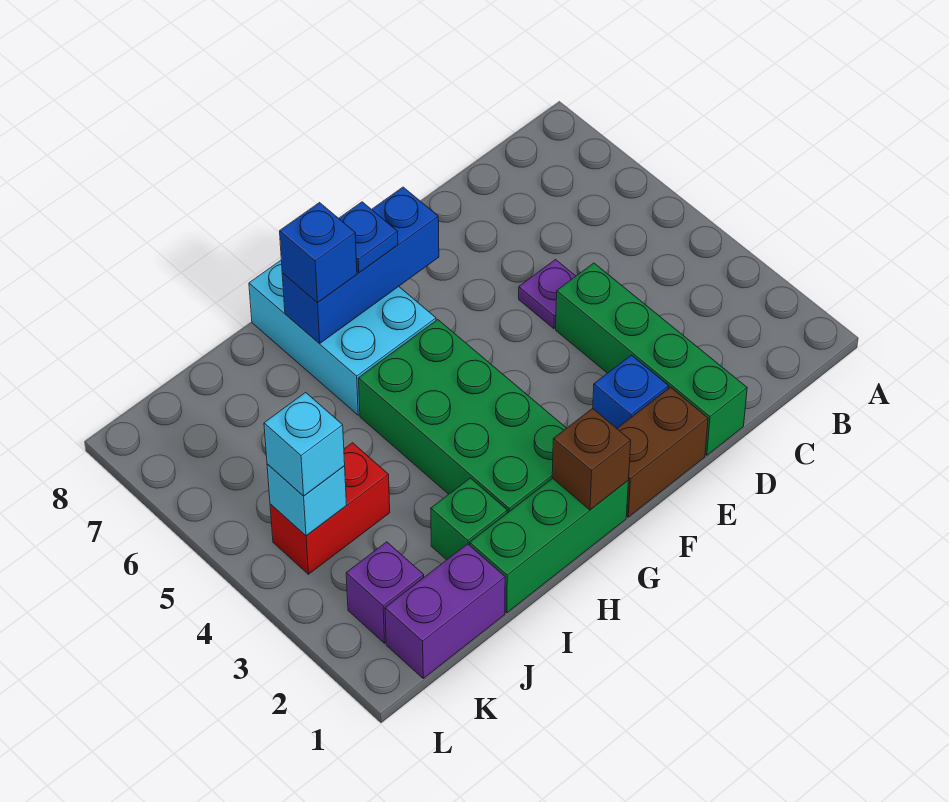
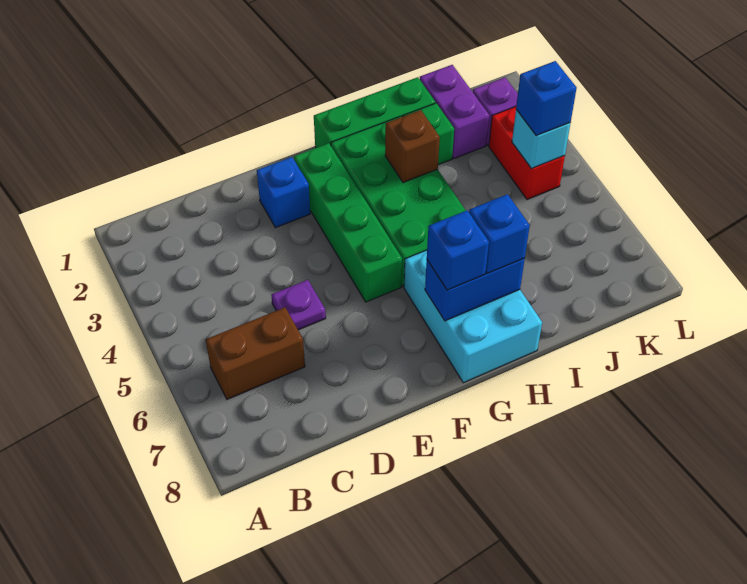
green 1x4 brick [556,263,747,455] -> green 1x4 brick moved to [294,143,402,302]
brown 1x2 brick [617,387,708,517] -> brown 1x2 brick moved to [206,307,305,399]
blue 1x3 brick [282,187,439,344] -> blue 1x2 brick [425,258,525,321]
brown 1x1 brick [552,408,631,510] -> brown 1x1 brick moved to [385,110,440,183]
blue 1x1 plate [339,202,398,273] -> blue 1x1 brick [427,210,489,290]
purple 1x2 brick [385,544,505,678] -> purple 1x2 brick turned to [420,65,489,159]
red 1x2 brick [270,443,390,574] -> red 1x2 brick turned to [489,107,565,199]
cyan 1x1 brick [264,392,345,496] -> blue 1x1 brick [516,61,577,136]

